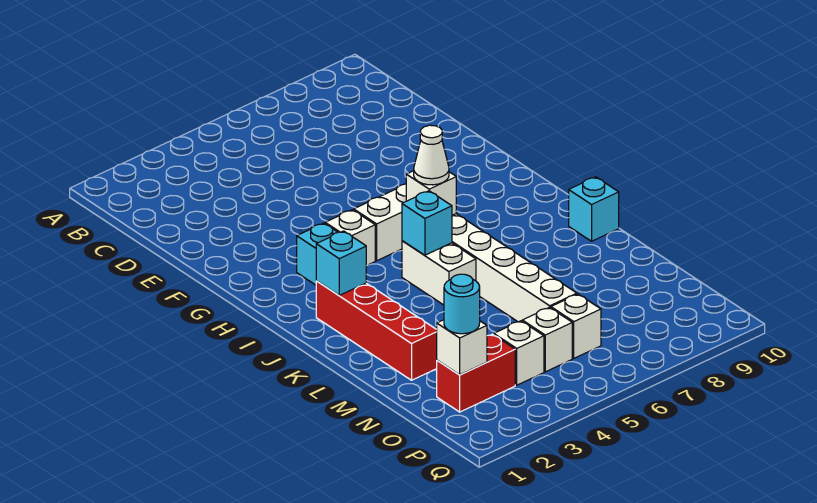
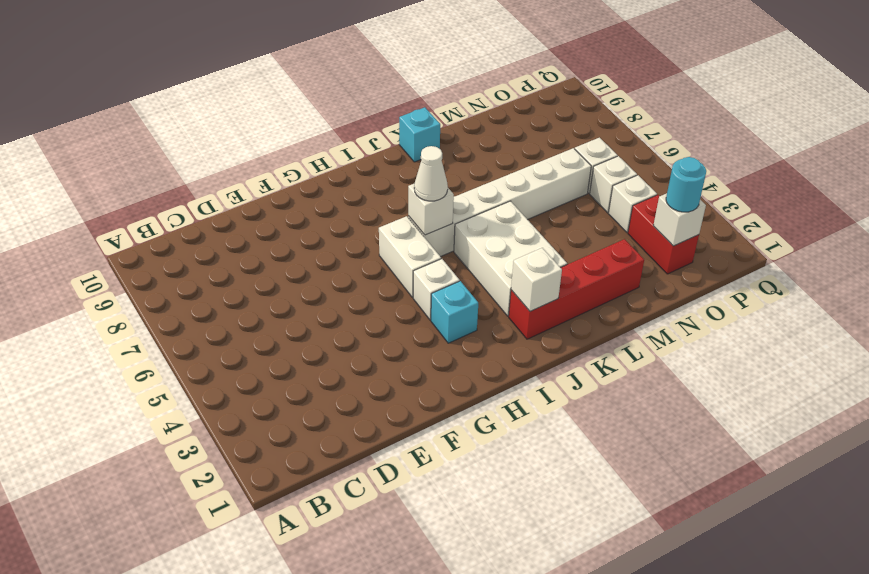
cyan 1x1 brick [316,231,366,295] -> white 1x1 brick [511,248,562,311]
white 1x2 brick [402,241,476,305] -> white 2x3 brick [454,201,567,316]
cyan 1x1 brick [402,191,452,255] -> none

